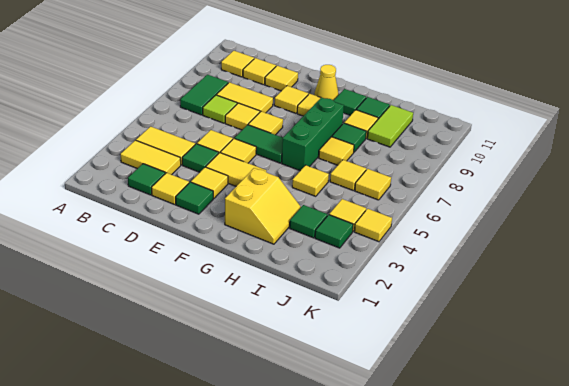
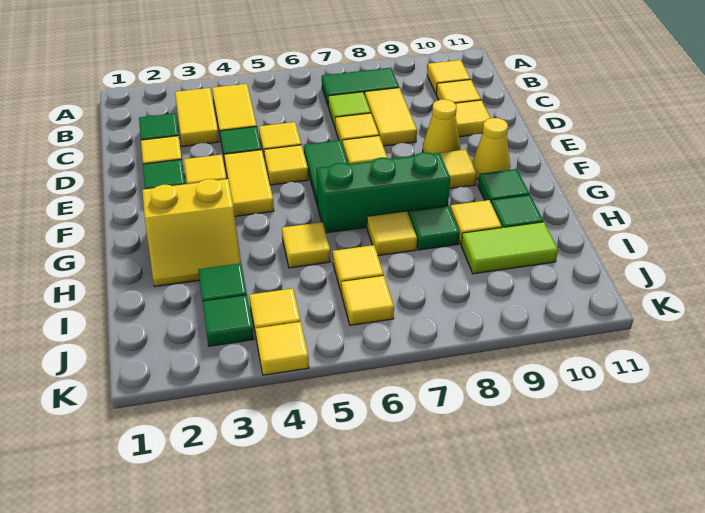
yellow 1x1 tile [274,86,308,113] -> yellow 1x1 cone [423,99,460,154]

